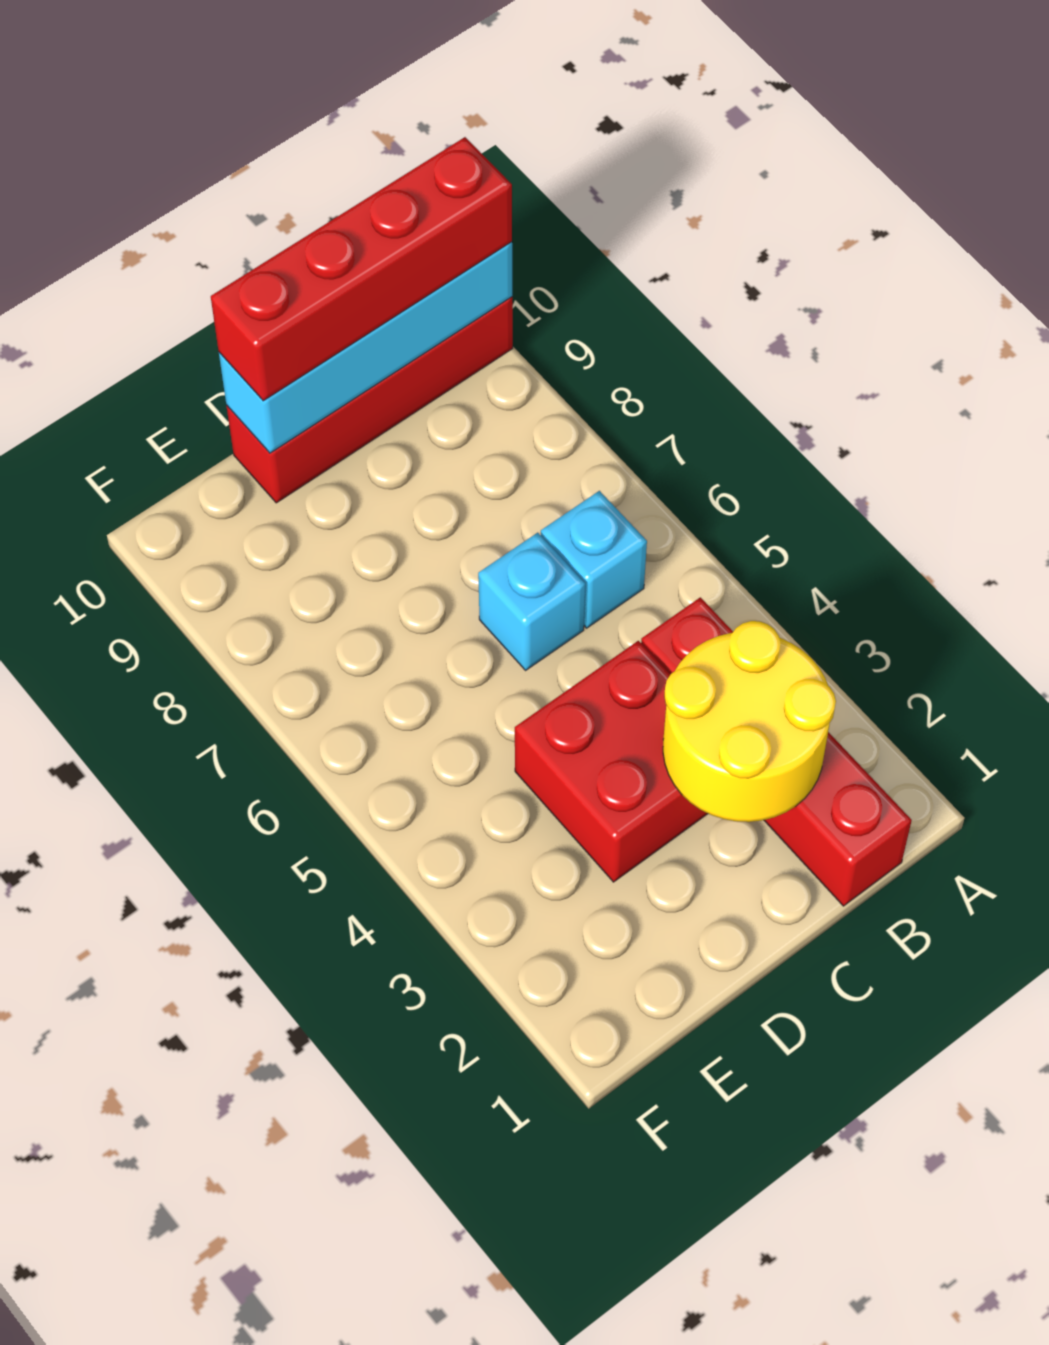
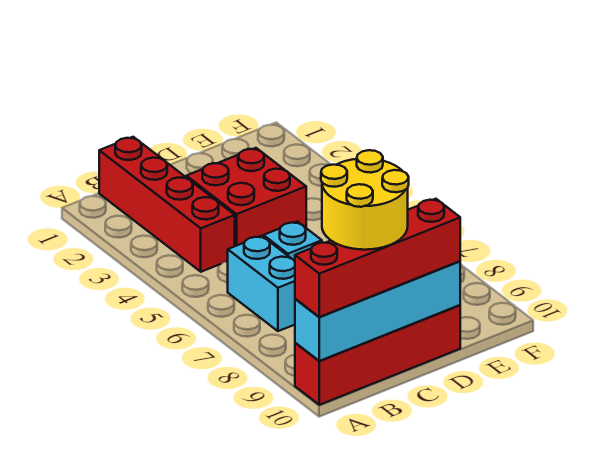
yellow 2x2 round brick [663,621,836,822] -> yellow 2x2 round brick moved to [321,150,409,250]
cyan 1x1 brick [541,491,647,628] -> cyan 1x2 brick [228,236,295,331]

